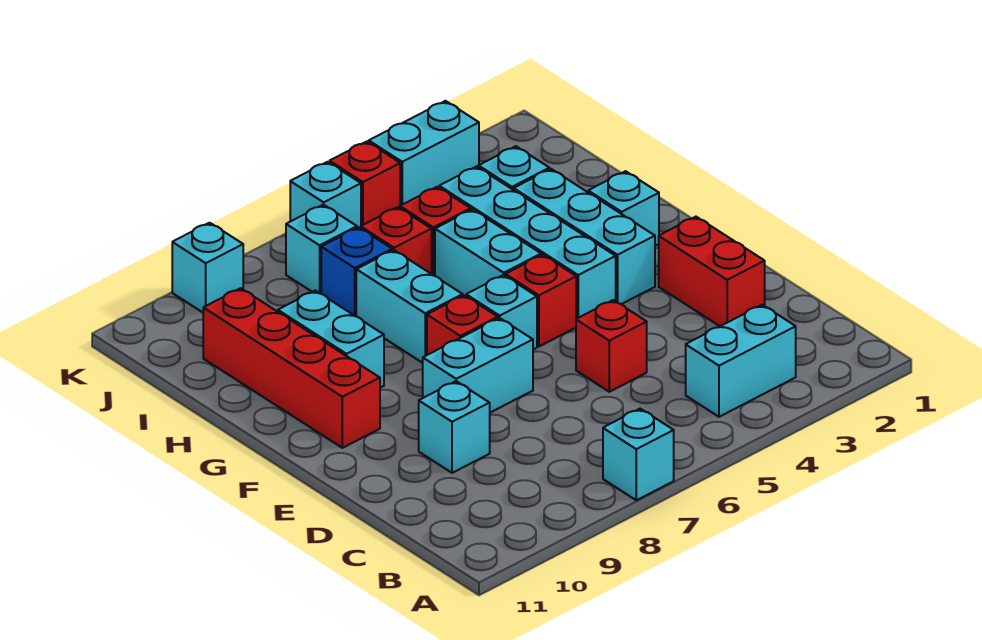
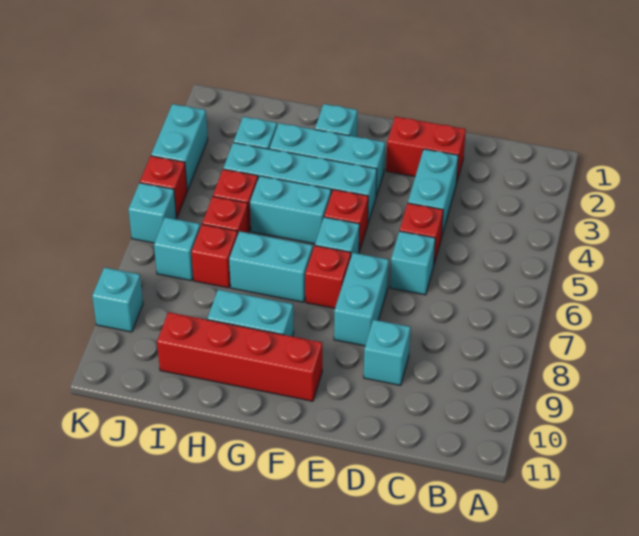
cyan 1x1 brick [603,409,674,500] -> cyan 1x1 brick moved to [390,231,435,295]
cyan 1x2 brick [686,305,796,417] -> cyan 1x2 brick moved to [408,149,458,238]
blue 1x1 brick [321,227,392,316] -> red 1x1 brick [191,224,238,288]

